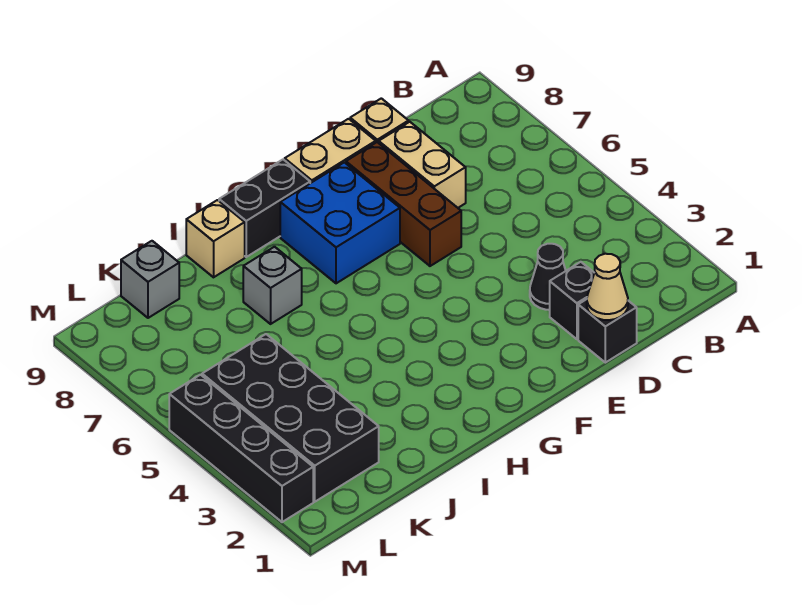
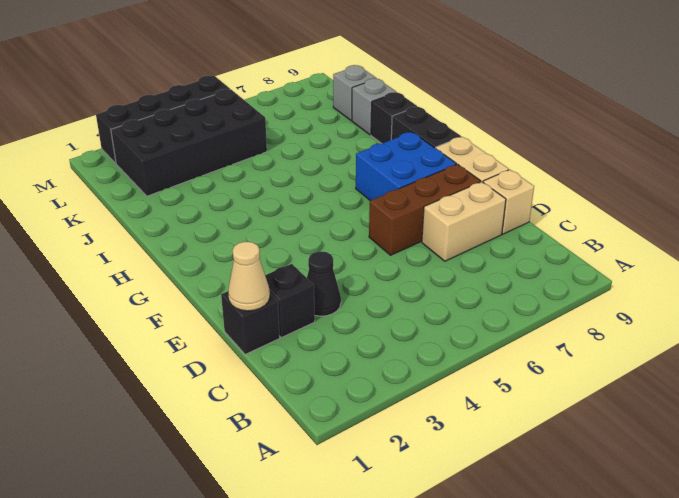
grey 1x1 brick [243,247,302,324] -> grey 1x1 brick moved to [352,78,396,135]
tan 1x1 brick [186,200,245,277] -> black 1x1 brick [371,92,417,144]

